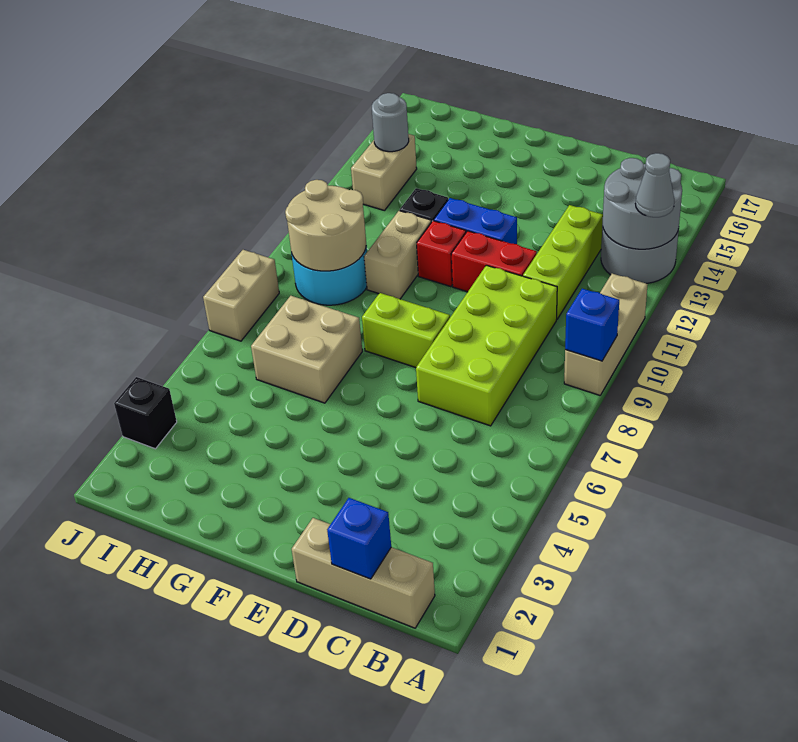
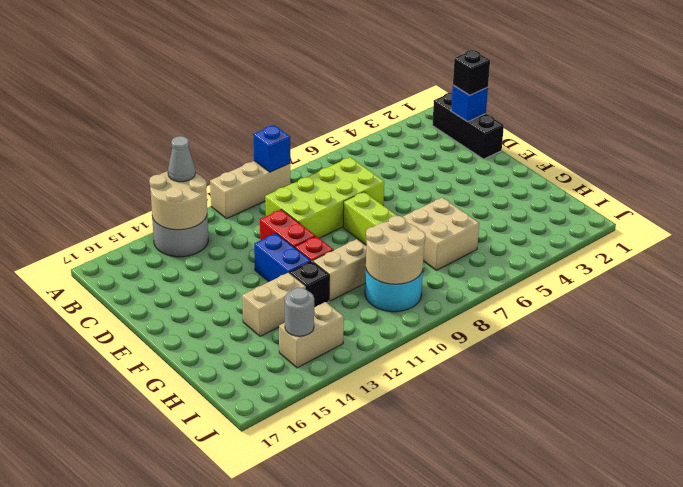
grey 2x2 round brick [603,158,682,249] -> tan 2x2 round brick [149,171,207,230]
tan 1x3 brick [292,518,435,628] -> black 1x3 brick [432,92,504,159]
lime 1x3 brick [523,205,603,319] -> none
black 1x1 brick [114,377,177,449] -> black 1x1 brick moved to [453,50,490,95]
tan 1x2 brick [203,250,279,341] -> tan 1x2 brick moved to [242,272,306,336]

